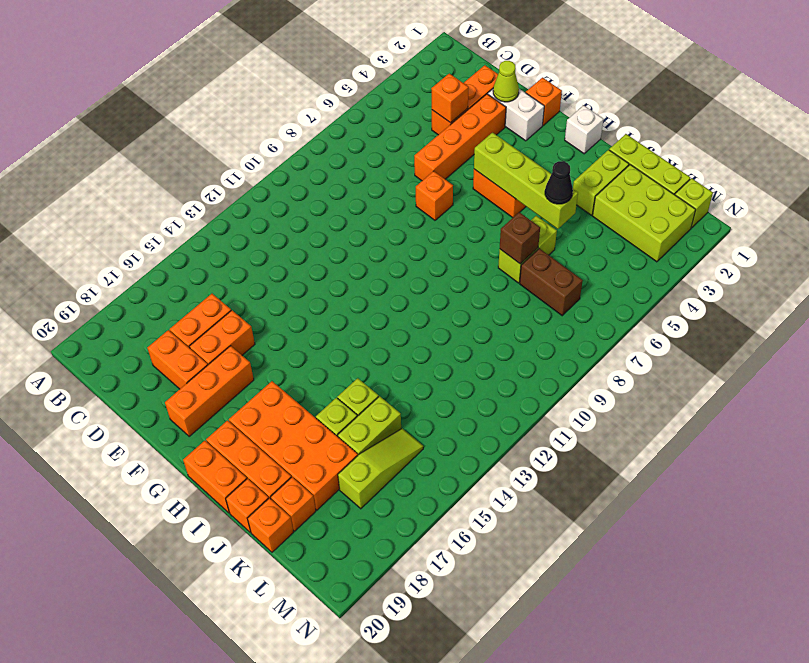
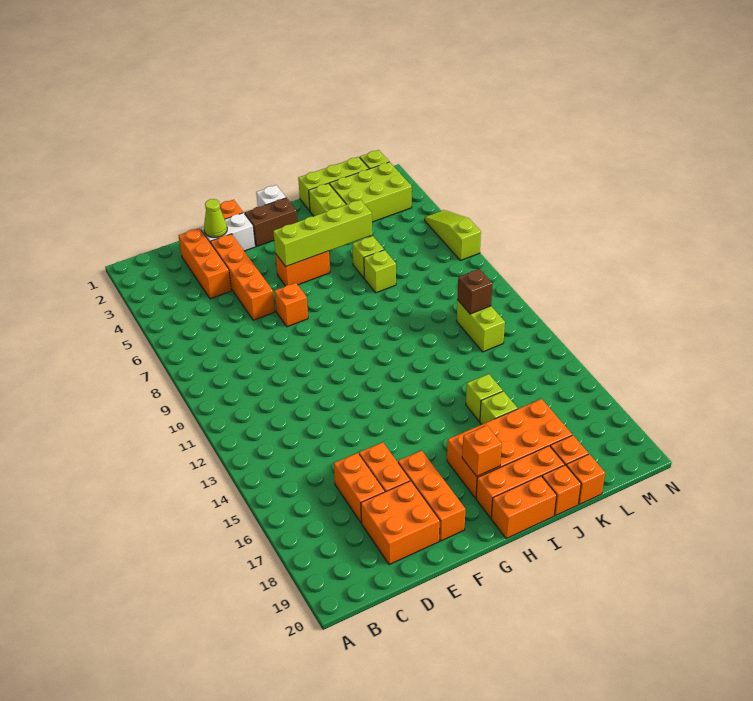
orange 1x1 brick [431,74,469,123] -> orange 1x1 brick moved to [462,425,502,476]
orange 1x2 brick [147,330,208,389] -> orange 2x2 brick [361,481,440,565]
black 1x1 cone [545,161,573,204] -> none
brown 1x1 brick [500,212,540,264] -> brown 1x1 brick moved to [457,269,493,314]
brown 1x2 brick [520,248,583,316] -> brown 1x2 brick moved to [245,198,297,247]
lime 1x2 brick [338,396,401,455] -> lime 1x2 brick moved to [457,300,505,352]
lime 1x3 slope [338,428,423,509] -> lime 1x3 slope moved to [425,210,481,260]

